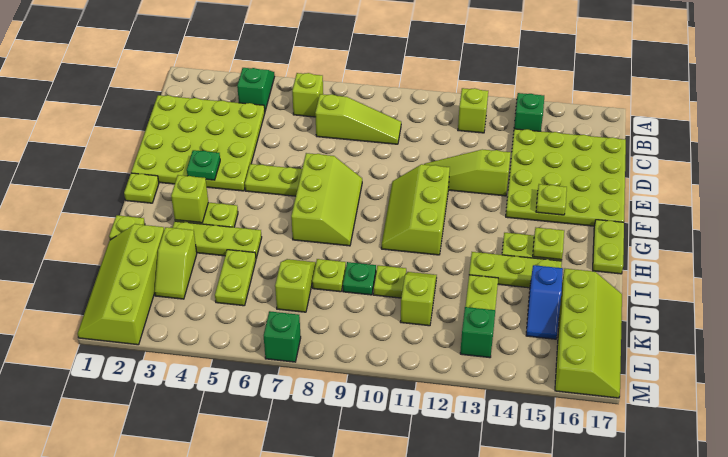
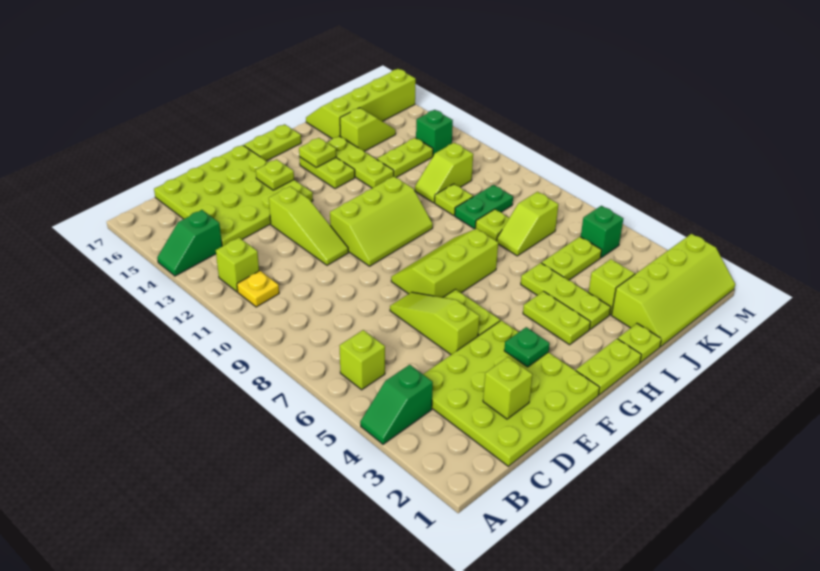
none -> yellow 1x1 plate [237,271,279,307]
lime 1x3 slope [315,94,401,144] -> lime 1x3 slope moved to [390,292,479,355]
lime 1x1 plate [124,173,159,203] -> lime 1x2 plate [576,339,641,395]
lime 1x1 brick [171,175,208,223] -> lime 1x1 brick moved to [483,357,533,419]
green 1x1 plate [343,262,376,295] -> green 1x2 plate [455,185,513,229]
blue 1x2 slope [526,265,563,339] -> lime 1x2 slope [340,108,396,151]
green 1x1 brick [264,311,301,362] -> green 1x1 brick moved to [581,206,623,258]

